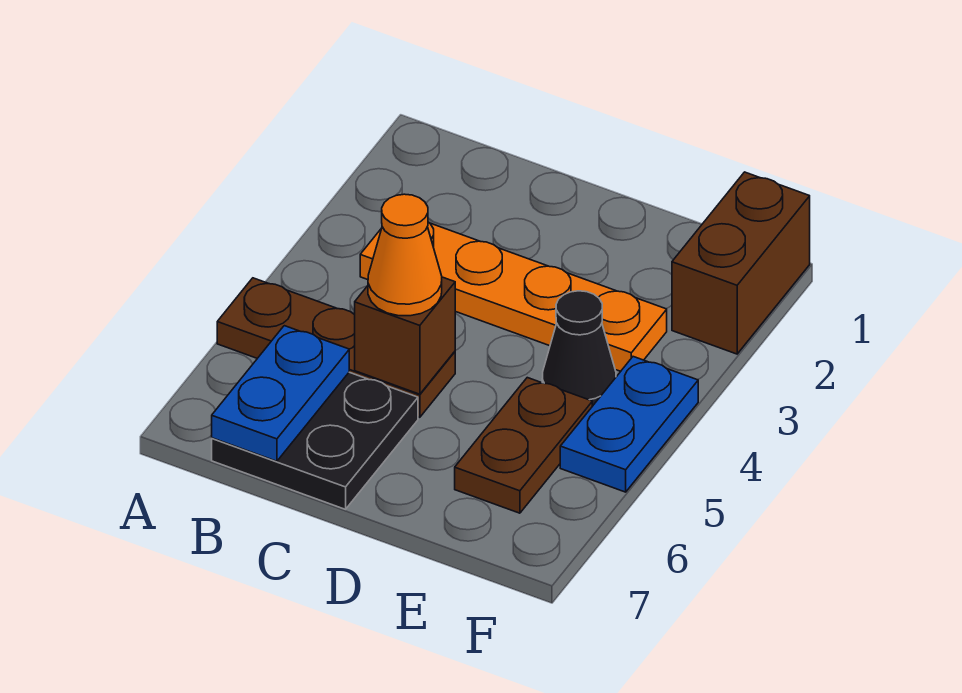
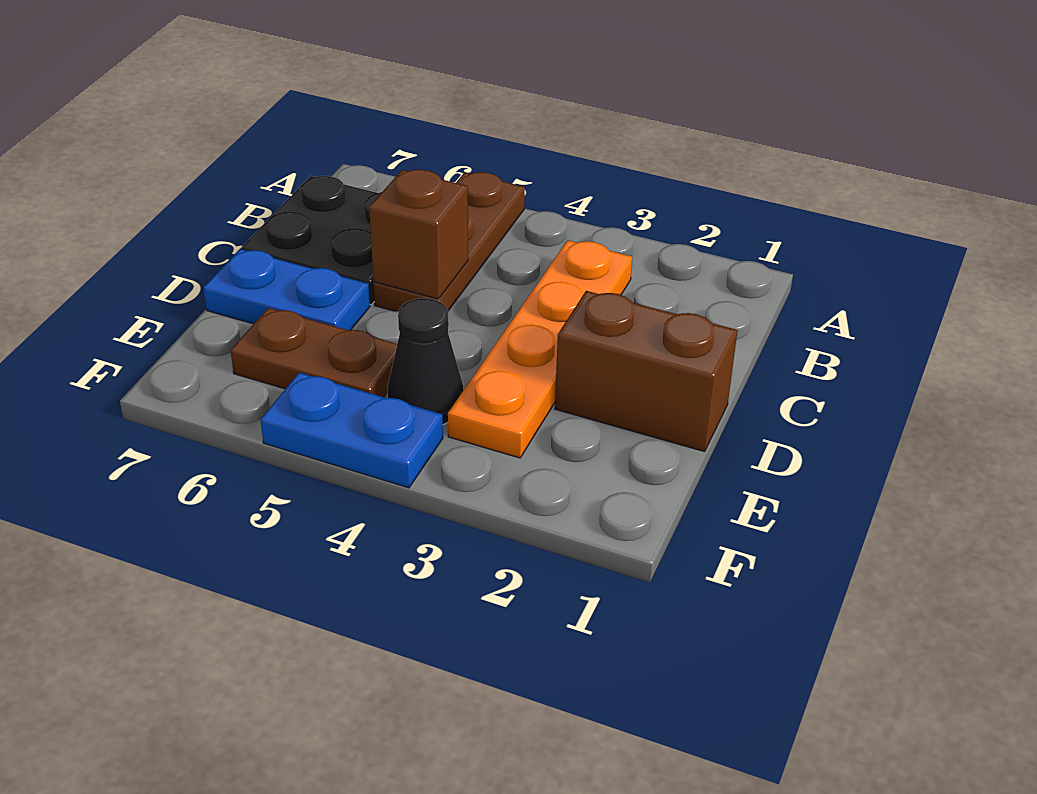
blue 1x2 plate [212,326,349,461] -> blue 1x2 plate moved to [203,249,370,330]
orange 1x1 cone [368,194,442,316] -> none
brown 1x2 brick [672,172,810,354] -> brown 1x2 brick moved to [555,291,738,452]

